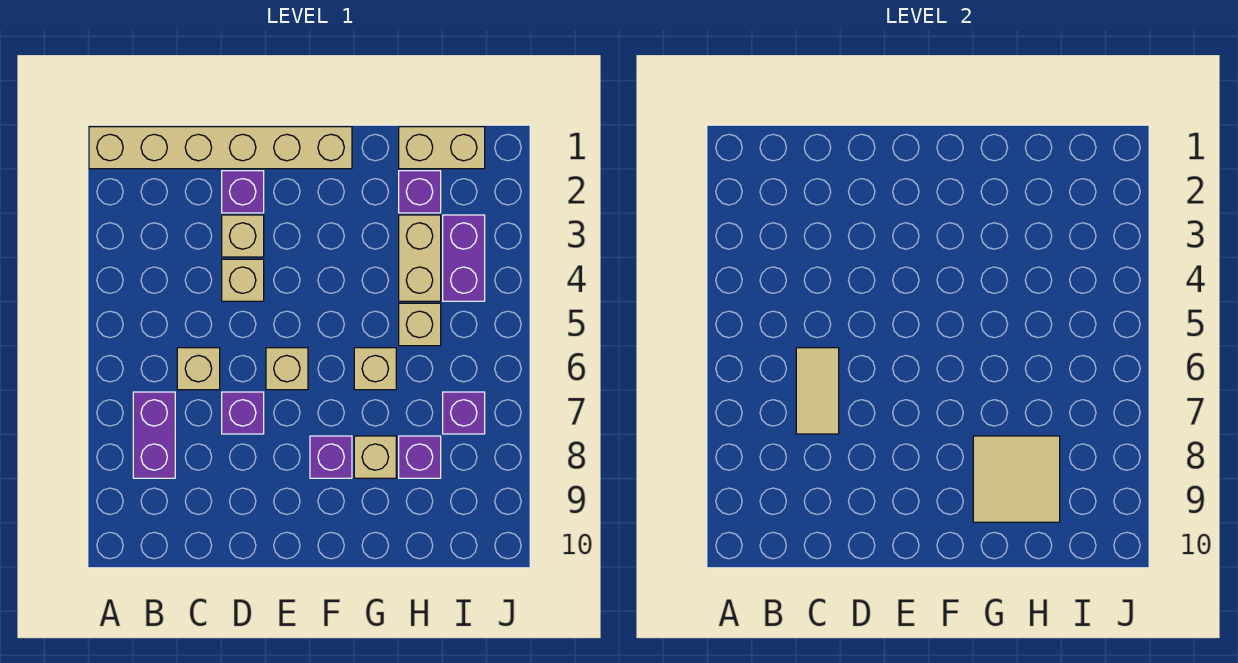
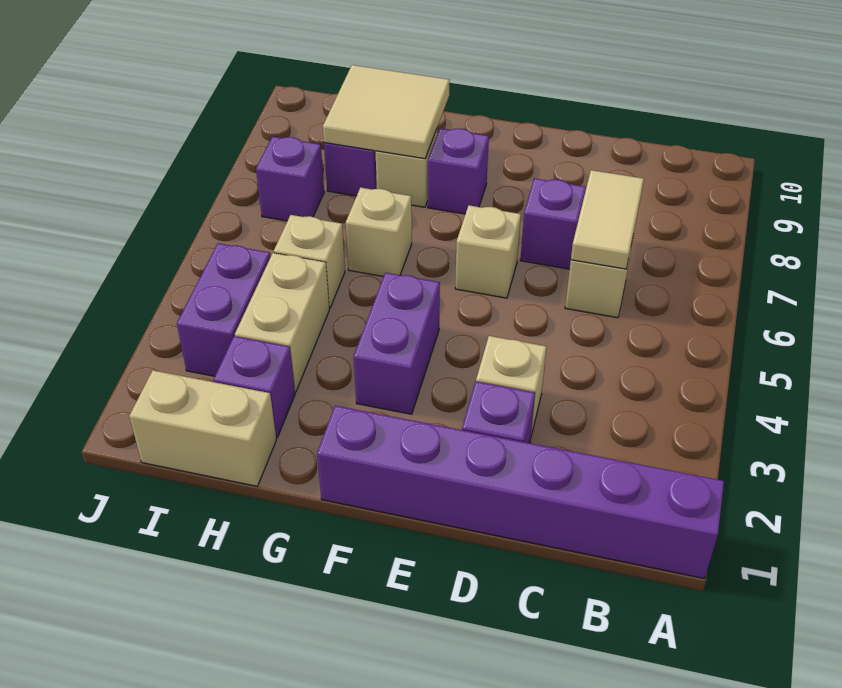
tan 1x6 brick [89,127,352,169] -> purple 1x6 brick [317,406,724,579]
purple 1x2 brick [133,392,175,478] -> purple 1x2 brick moved to [354,273,440,414]
tan 1x1 brick [222,259,264,301] -> none

